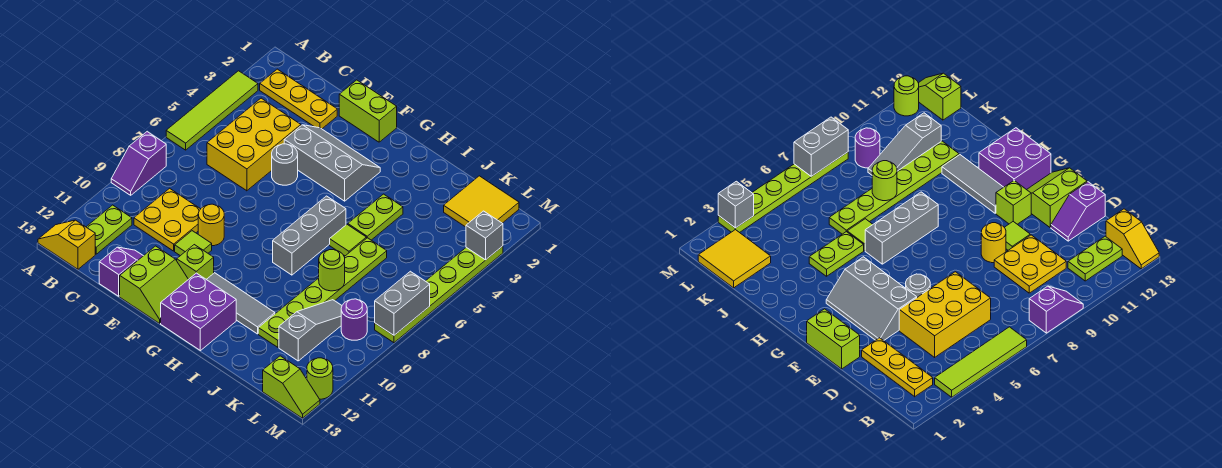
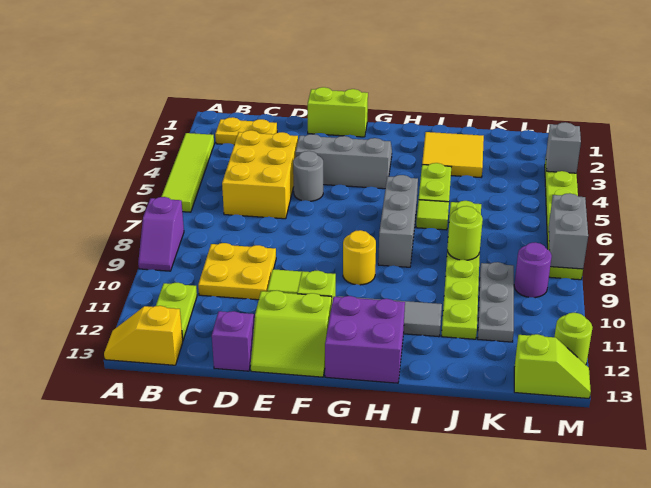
yellow 1x3 plate [260,69,337,129] -> yellow 1x2 plate [215,117,277,145]
yellow 1x1 round brick [198,204,224,246] -> yellow 1x1 round brick moved to [343,230,376,285]
lime 2x2 slope [120,246,188,323] -> lime 2x2 slope turned to [251,291,332,377]
yellow 2x2 tile [444,176,519,227] -> yellow 2x2 tile moved to [422,132,484,177]
grey 1x3 slope [279,300,342,361] -> grey 1x3 plate [478,262,514,342]

